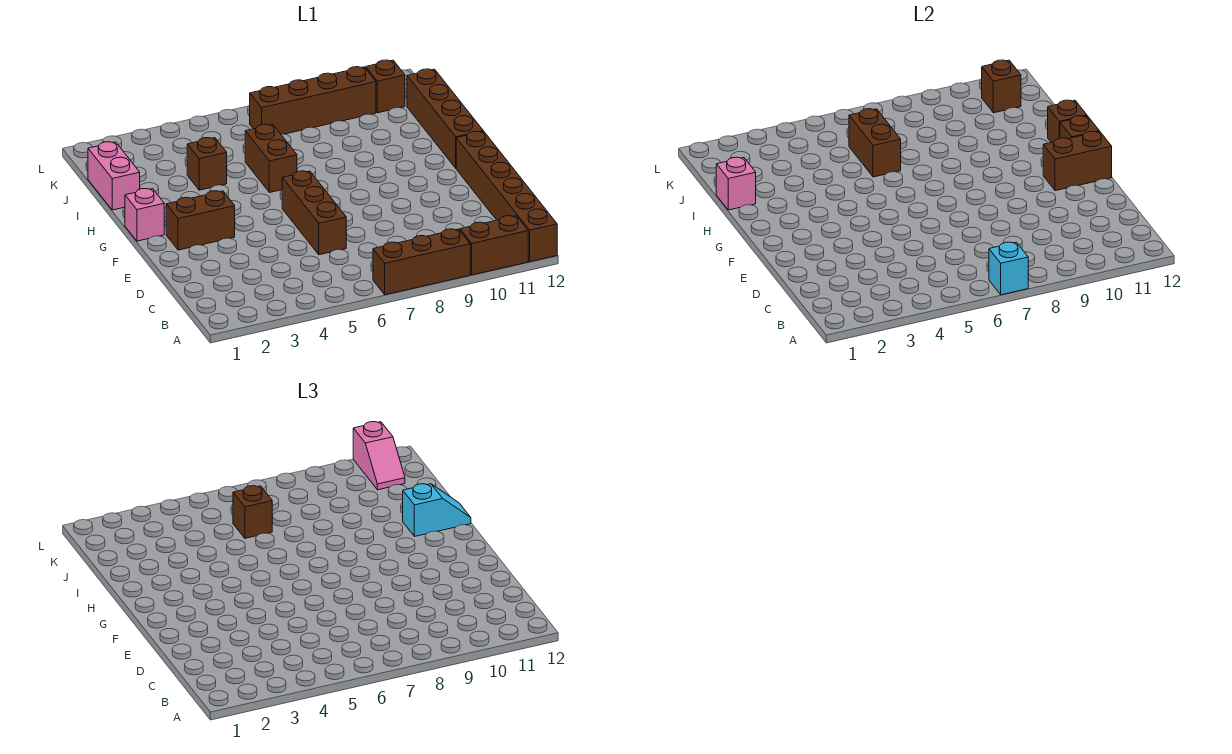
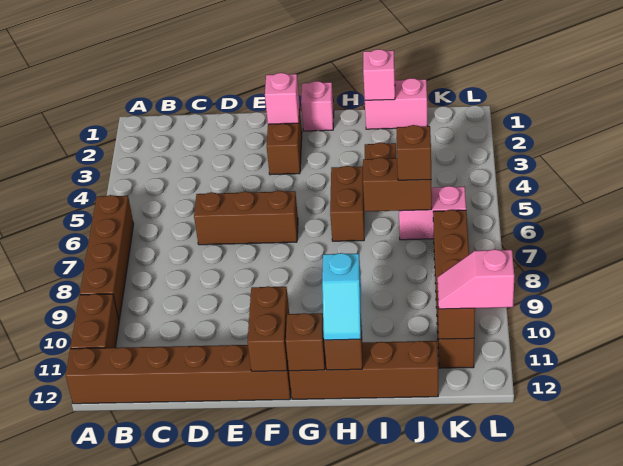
brown 1x3 brick [373,229,470,295] -> brown 1x4 brick [80,195,134,320]
cyan 1x1 brick [989,242,1028,295] -> none
none -> pink 1x1 brick [265,73,299,124]
brown 1x2 brick [245,124,297,193] -> brown 1x2 brick turned to [330,166,364,241]
none -> pink 1x2 brick [399,186,466,240]

